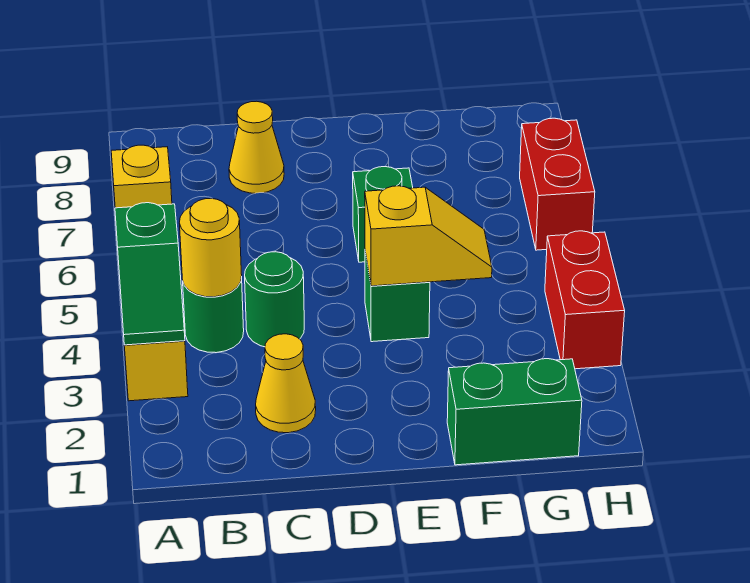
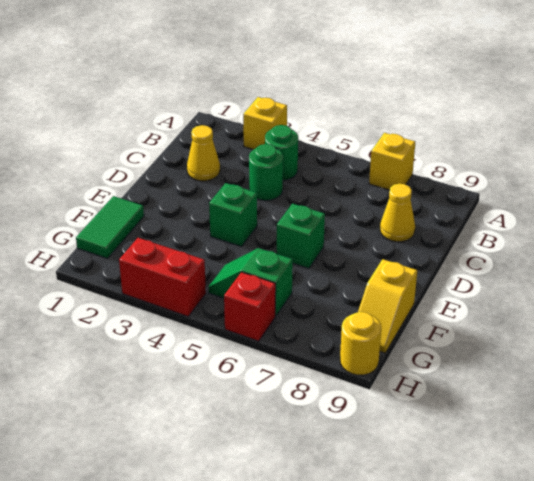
green 1x2 slope [115,203,185,345] -> green 1x2 slope moved to [208,248,293,316]
yellow 1x1 round brick [179,198,242,297] -> yellow 1x1 round brick moved to [340,312,381,375]
yellow 1x2 slope [365,186,492,286] -> yellow 1x2 slope moved to [358,259,417,353]
green 1x2 brick [447,359,582,465] -> green 1x2 tile [76,196,144,258]
red 1x2 brick [520,118,595,250] -> red 1x1 brick [224,272,276,341]

